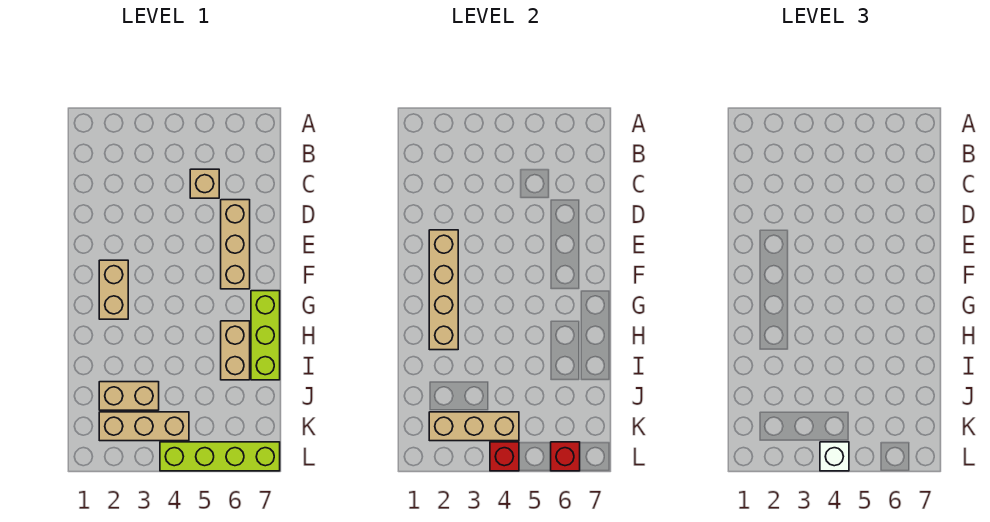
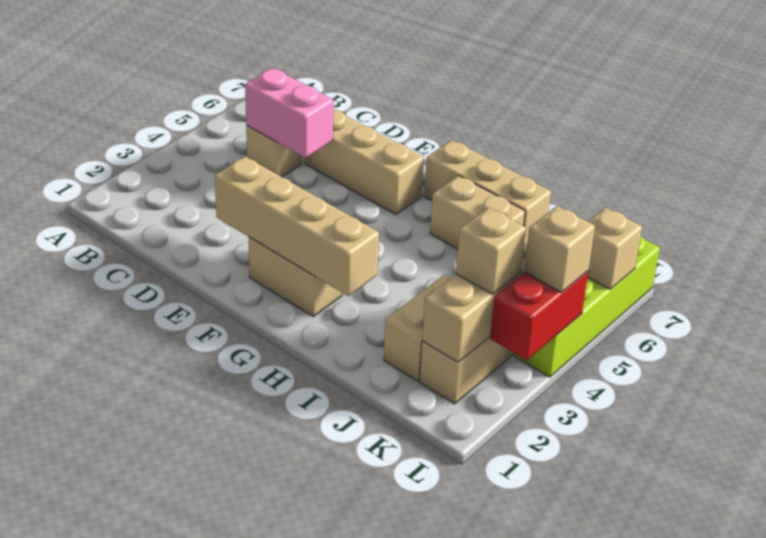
none -> pink 1x2 brick [245,68,333,158]
lime 1x3 brick [251,291,280,380] -> tan 1x3 brick [424,140,551,236]
none -> tan 1x1 brick [456,207,526,294]
red 1x1 brick [490,442,519,471] -> red 1x2 brick [490,271,588,360]
white 1x1 brick [820,442,849,471] -> tan 1x1 brick [524,206,595,293]
red 1x1 brick [551,442,580,471] -> tan 1x1 brick [588,208,642,289]

